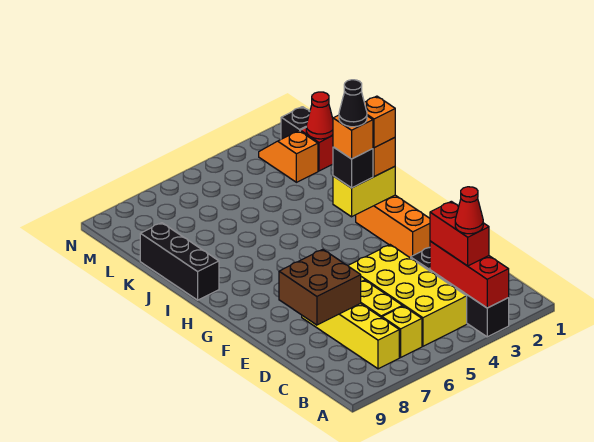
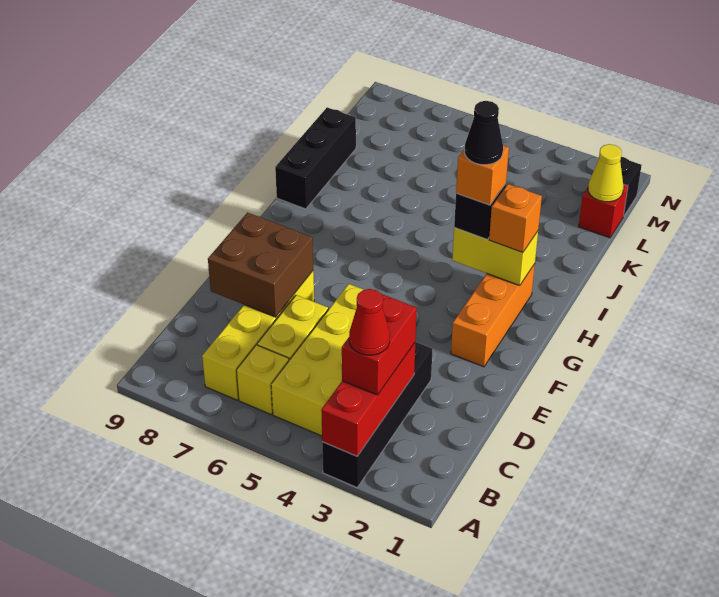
orange 1x1 brick [364,96,395,148] -> none
red 1x1 cone [306,92,333,139] -> yellow 1x1 cone [588,144,624,202]
orange 1x2 slope [259,131,318,182] -> none

